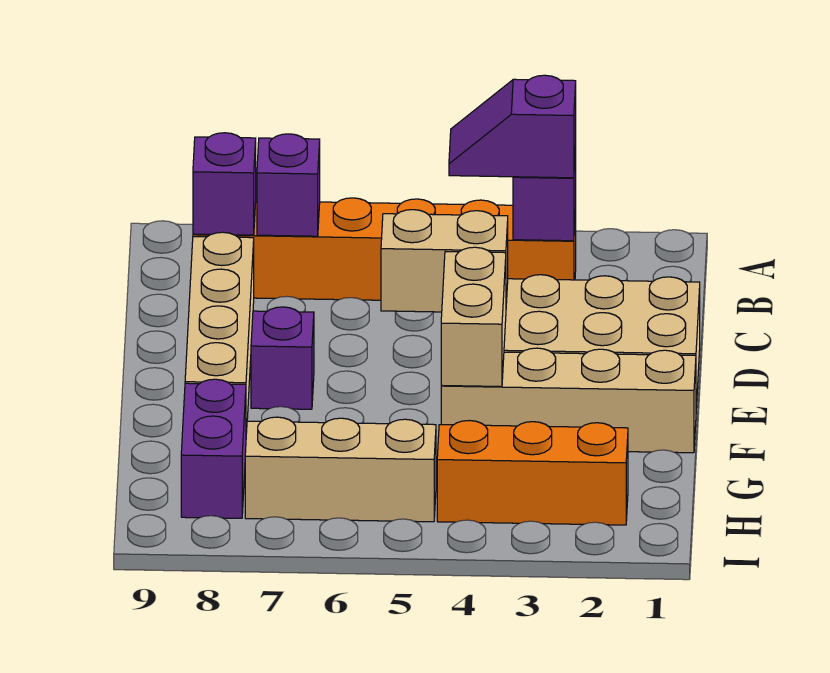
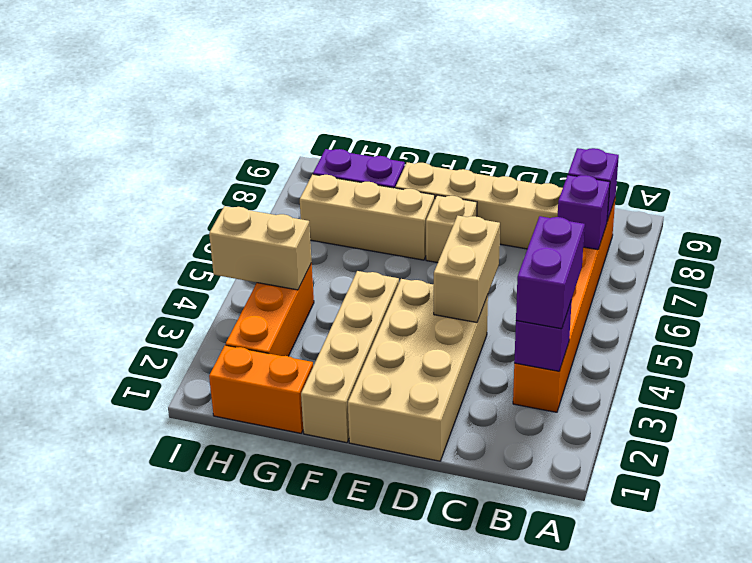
purple 1x2 slope [449,75,576,178] -> purple 1x2 brick [516,216,585,329]
tan 1x2 brick [441,247,506,387] -> tan 1x2 brick moved to [209,206,312,290]
purple 1x1 brick [251,307,314,409] -> tan 1x1 brick [426,195,477,263]
none -> orange 1x2 brick [209,345,313,433]
tan 1x3 brick [245,417,436,522] -> tan 1x3 brick turned to [300,174,435,260]

